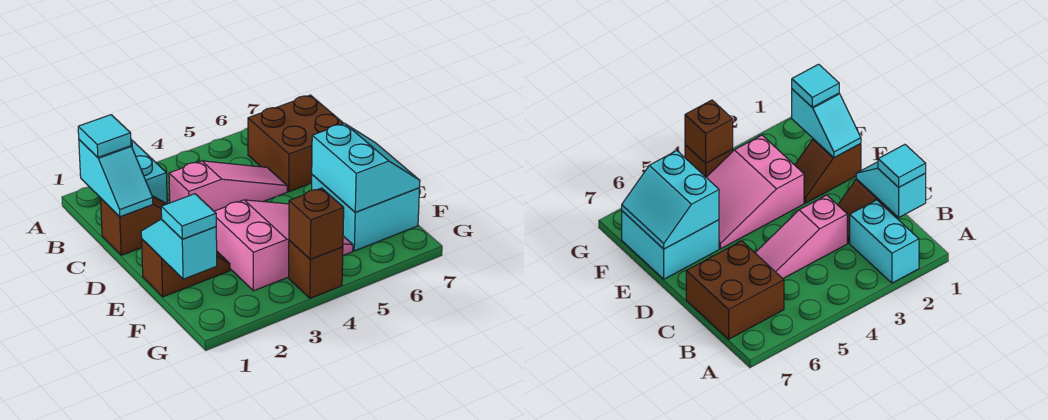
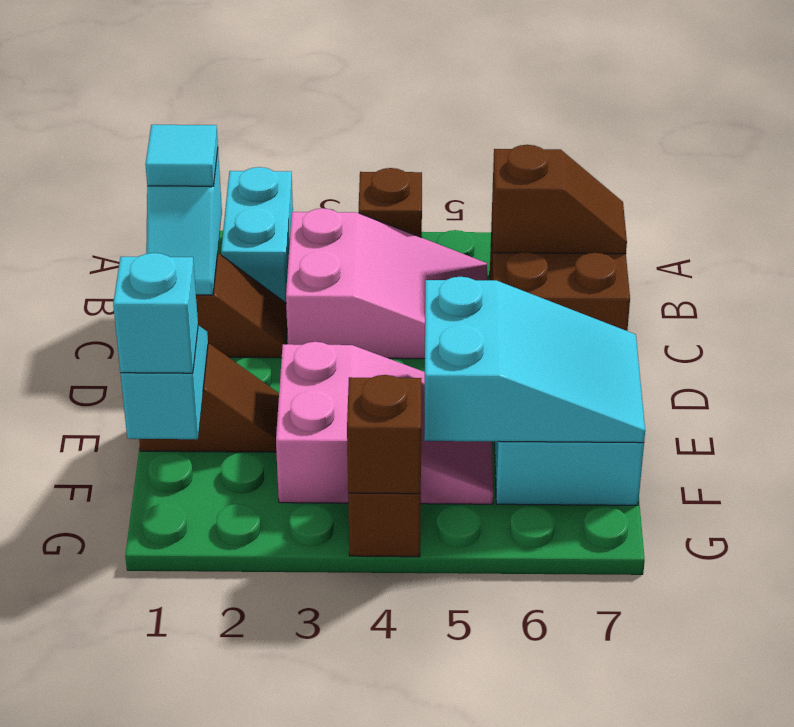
none -> brown 1x1 brick [359,168,422,237]
none -> brown 1x2 slope [492,145,627,254]
pink 1x3 slope [169,161,287,211] -> pink 2x3 slope [286,208,487,359]
cyan 2x2 slope [312,123,420,212] -> cyan 2x3 slope [424,277,645,443]
cyan 1x1 tile [161,194,216,239] -> cyan 1x1 brick [113,253,198,373]

